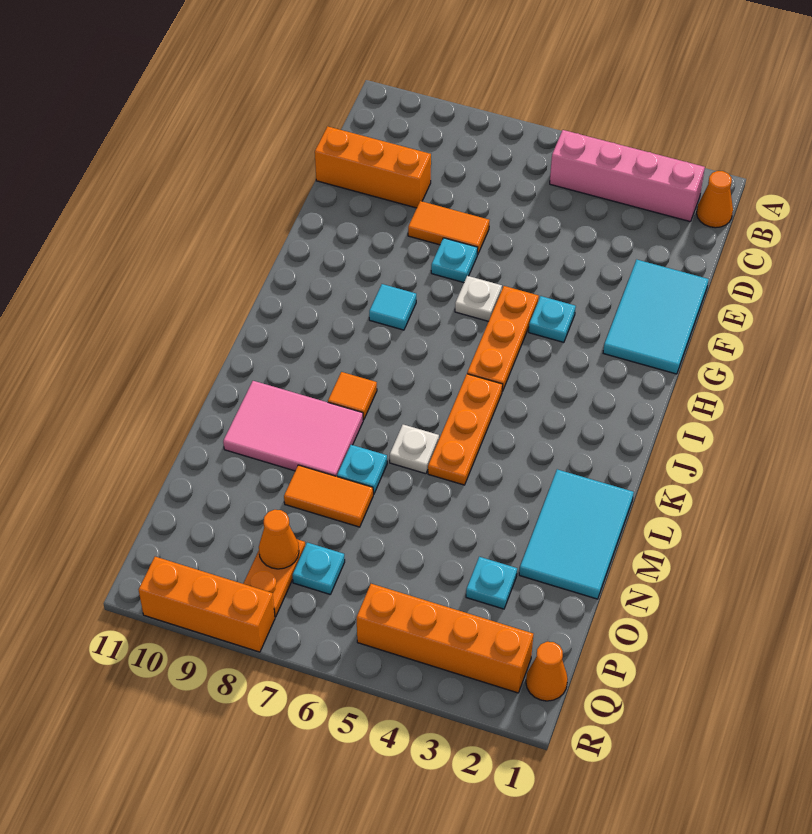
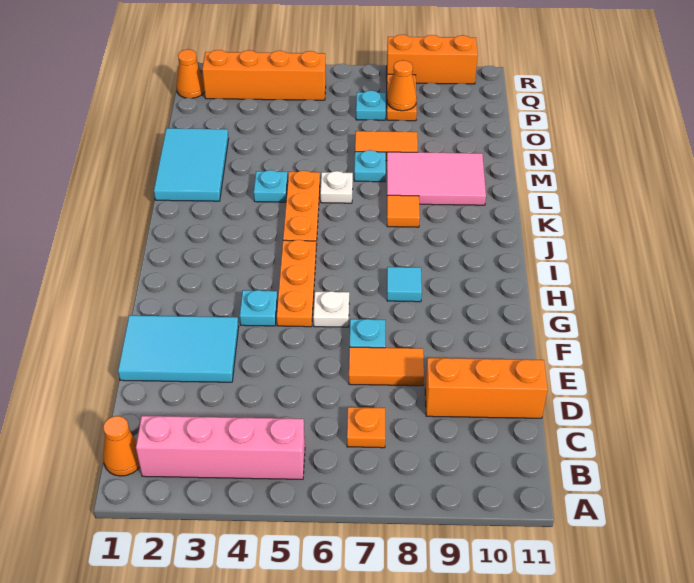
none -> orange 1x1 plate [347,407,385,448]
cyan 2x3 tile [603,260,709,374] -> cyan 2x3 tile turned to [118,315,239,382]
cyan 1x1 plate [466,557,517,609] -> cyan 1x1 plate moved to [254,170,288,202]

